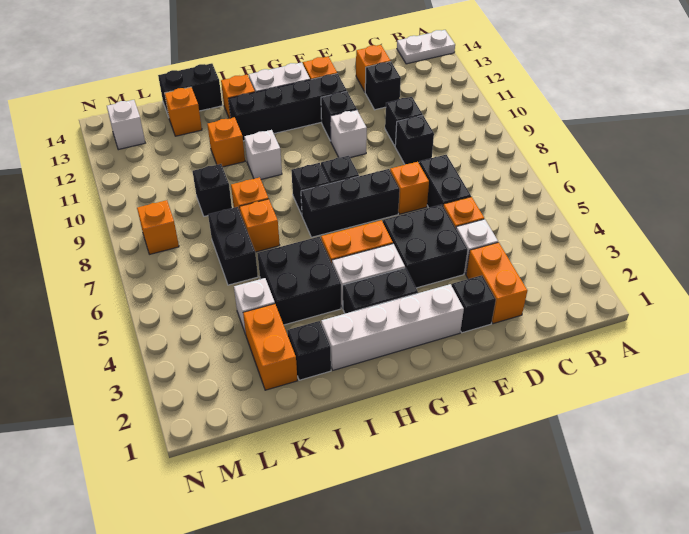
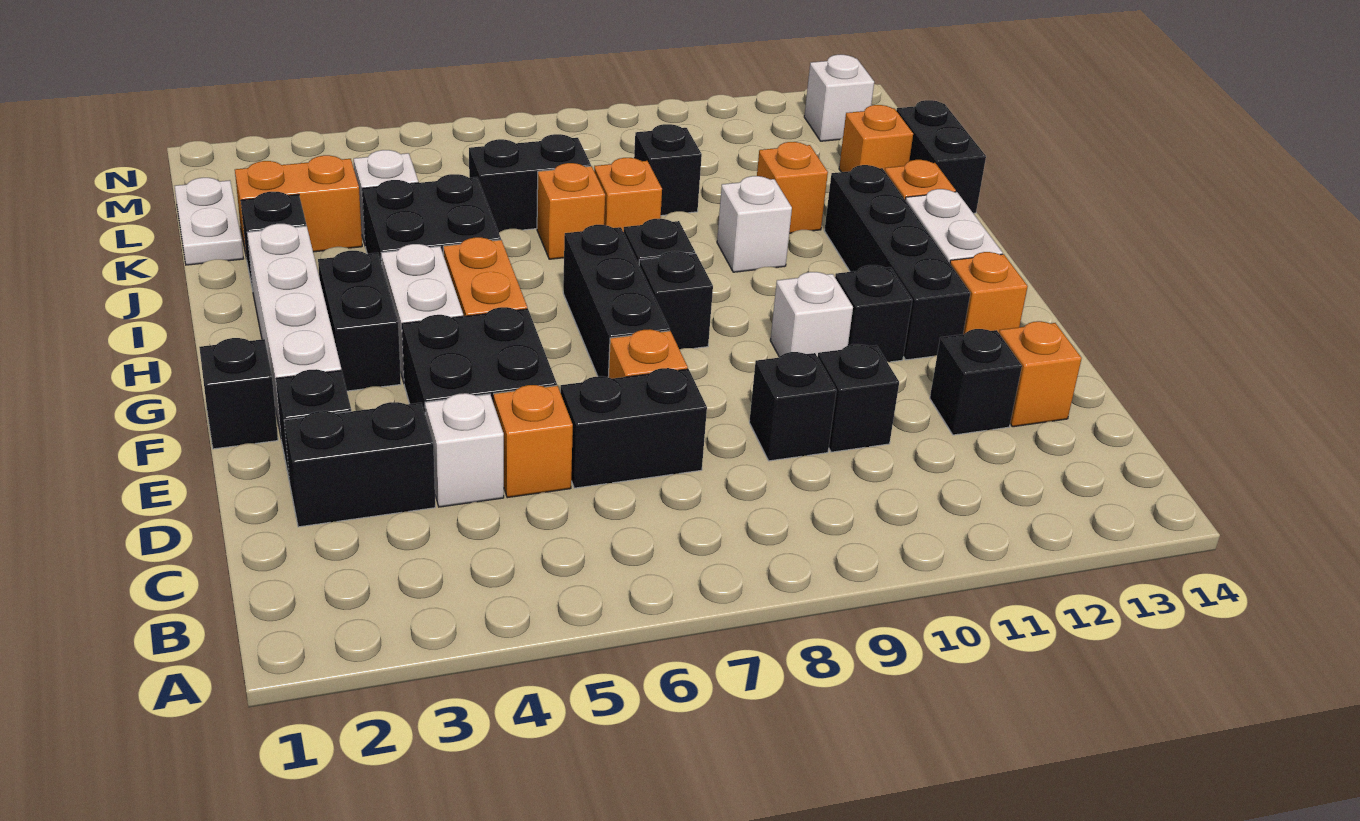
white 1x2 plate [397,30,455,64] -> white 1x2 plate moved to [175,178,243,265]
orange 1x2 brick [466,242,527,324] -> black 1x2 brick [284,402,435,527]
none -> black 1x1 brick [199,338,278,449]
orange 1x1 brick [137,200,179,254] -> none

